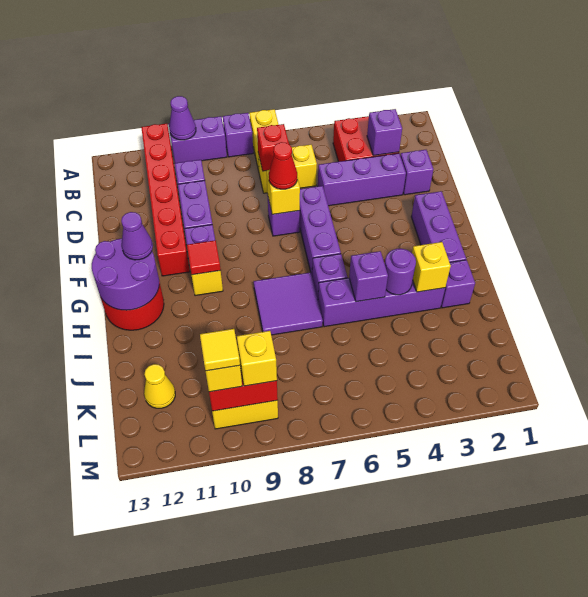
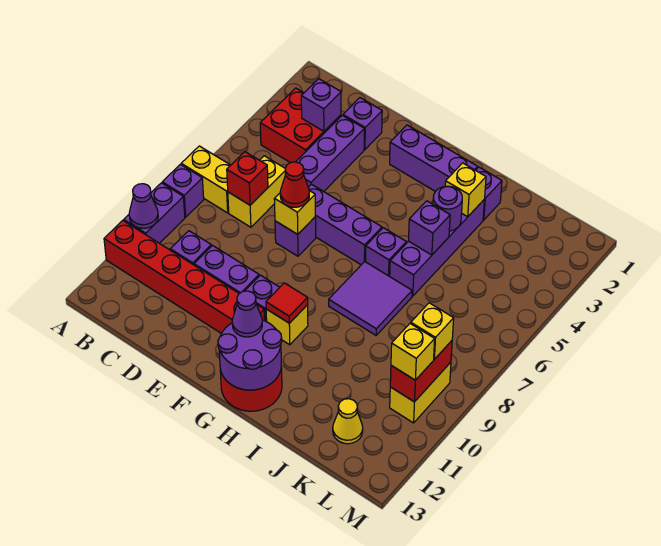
yellow 1x1 tile [200,329,240,371] -> none

